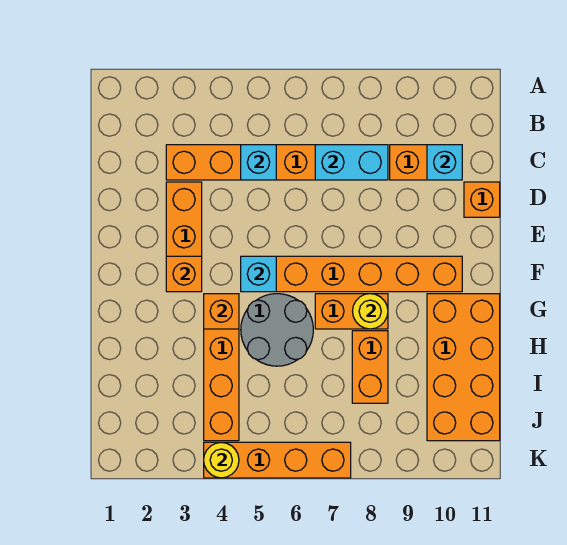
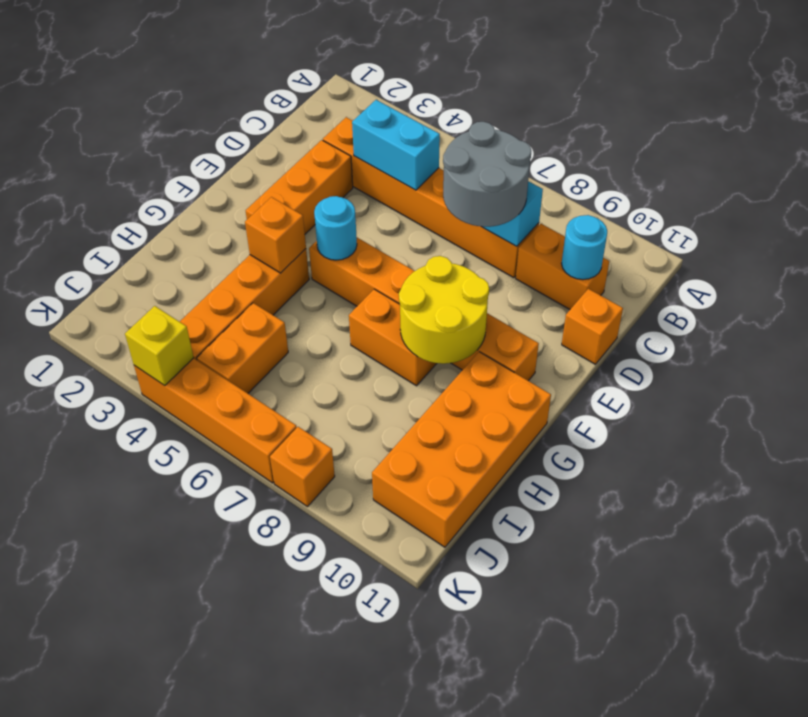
cyan 1x1 brick [241,145,276,180] -> cyan 1x2 brick [352,100,440,190]
cyan 1x1 brick [427,145,462,180] -> cyan 1x1 round brick [562,215,607,280]
orange 1x1 brick [166,256,202,292] -> orange 1x1 brick moved to [270,427,335,507]
cyan 1x1 brick [241,256,276,292] -> cyan 1x1 round brick [314,196,357,260]
grey 2x2 round brick [241,294,313,366] -> grey 2x2 round brick moved to [443,122,531,227]
yellow 1x1 round brick [353,294,388,329] -> yellow 2x2 round brick [399,256,489,364]
orange 1x2 brick [352,331,388,403] -> orange 1x2 brick moved to [197,303,288,393]
yellow 1x1 round brick [204,442,239,478] -> yellow 1x1 brick [125,306,194,385]

